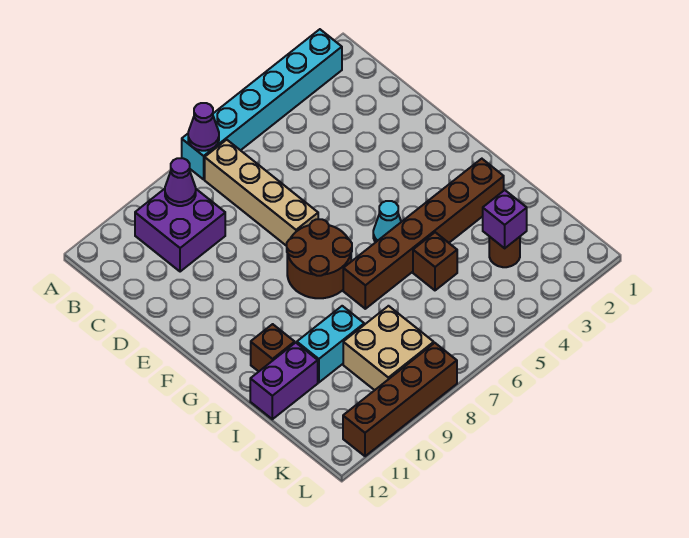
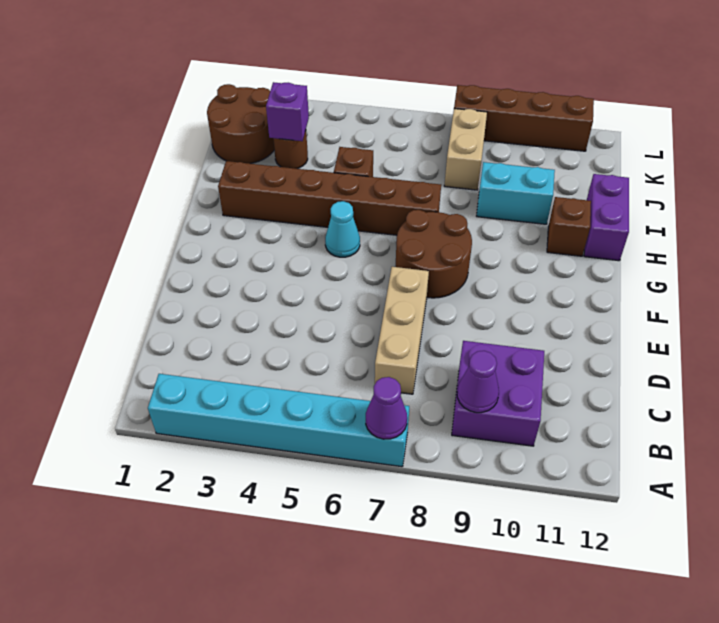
tan 1x4 brick [205,140,318,246] -> tan 1x3 brick [375,267,429,394]
purple 1x2 brick [250,343,318,419] -> purple 1x2 brick turned to [584,174,629,261]
none -> brown 2x2 round brick [207,84,274,164]
tan 2x2 brick [343,306,434,390] -> tan 1x2 brick [444,109,487,190]

